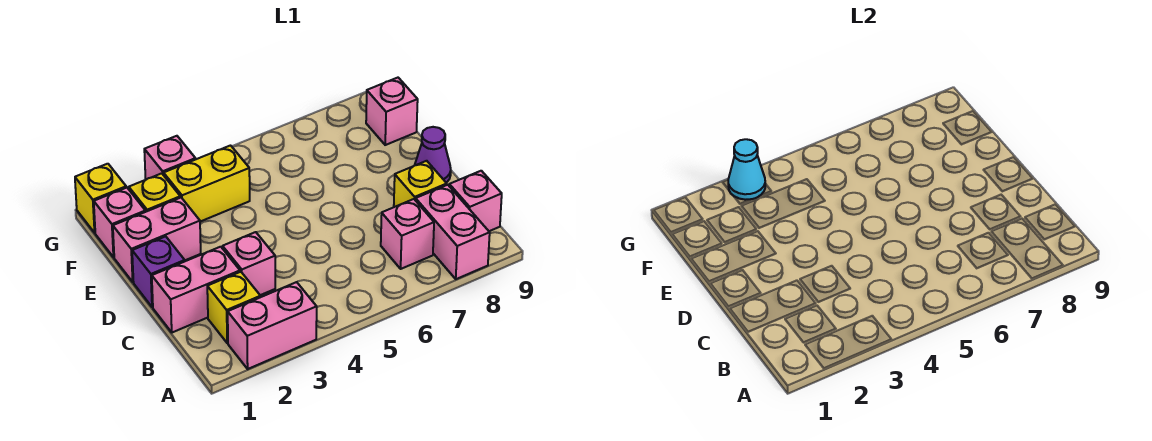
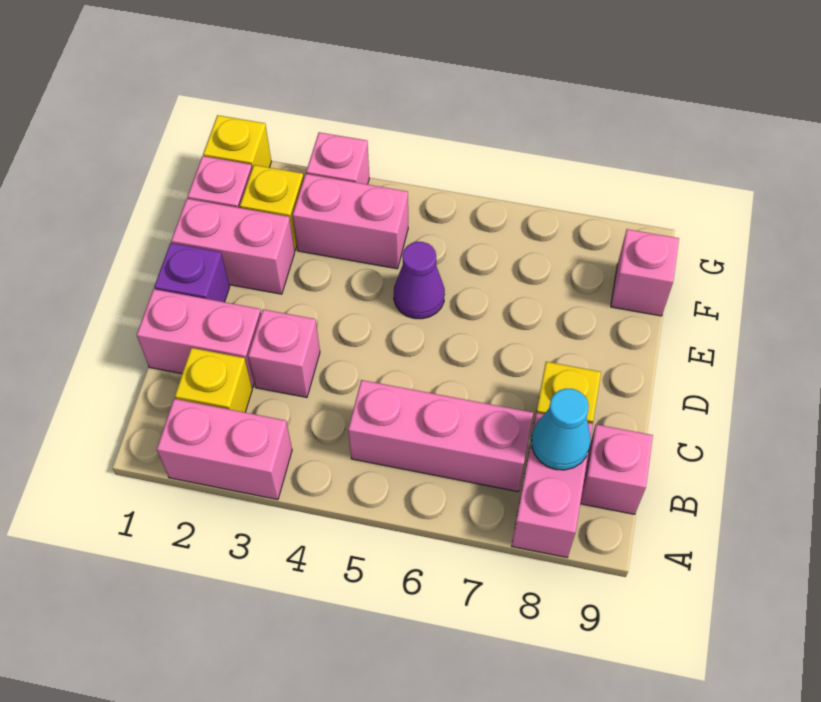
pink 1x1 brick [381,199,434,269] -> pink 1x3 brick [348,380,533,492]
purple 1x1 cone [415,127,451,183] -> purple 1x1 cone moved to [394,242,445,319]
yellow 1x2 brick [164,146,250,222] -> pink 1x2 brick [293,174,408,269]
cyan 1x1 cone [728,139,765,200] -> cyan 1x1 cone moved to [532,388,590,470]

